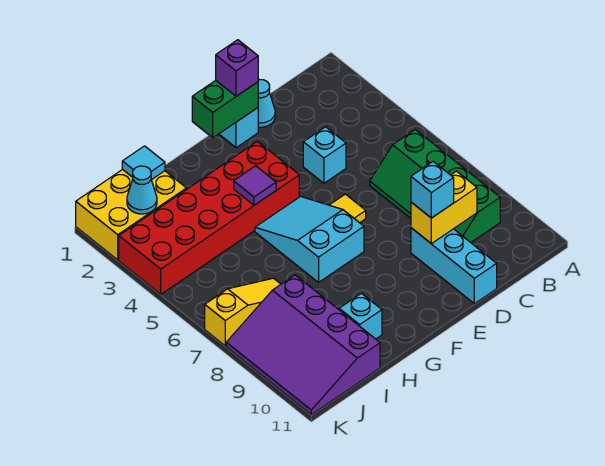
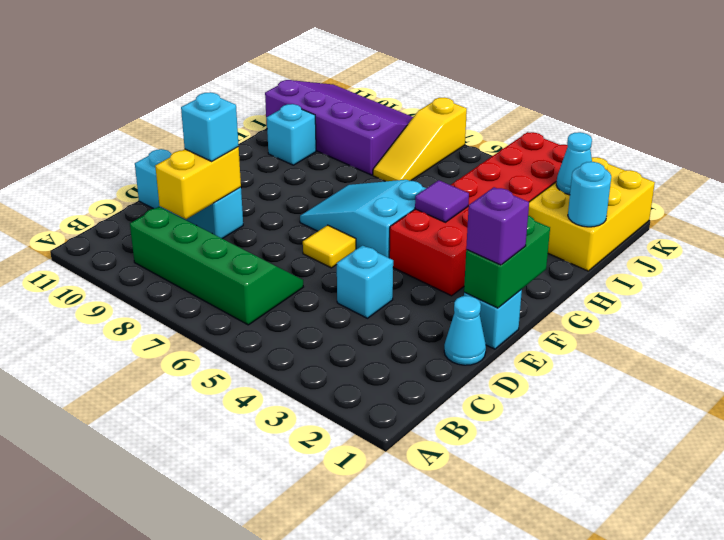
cyan 2x3 slope [255,196,364,282] -> cyan 2x3 slope turned to [300,180,426,258]
cyan 1x1 tile [122,146,165,180] -> cyan 1x1 round brick [568,162,611,227]

